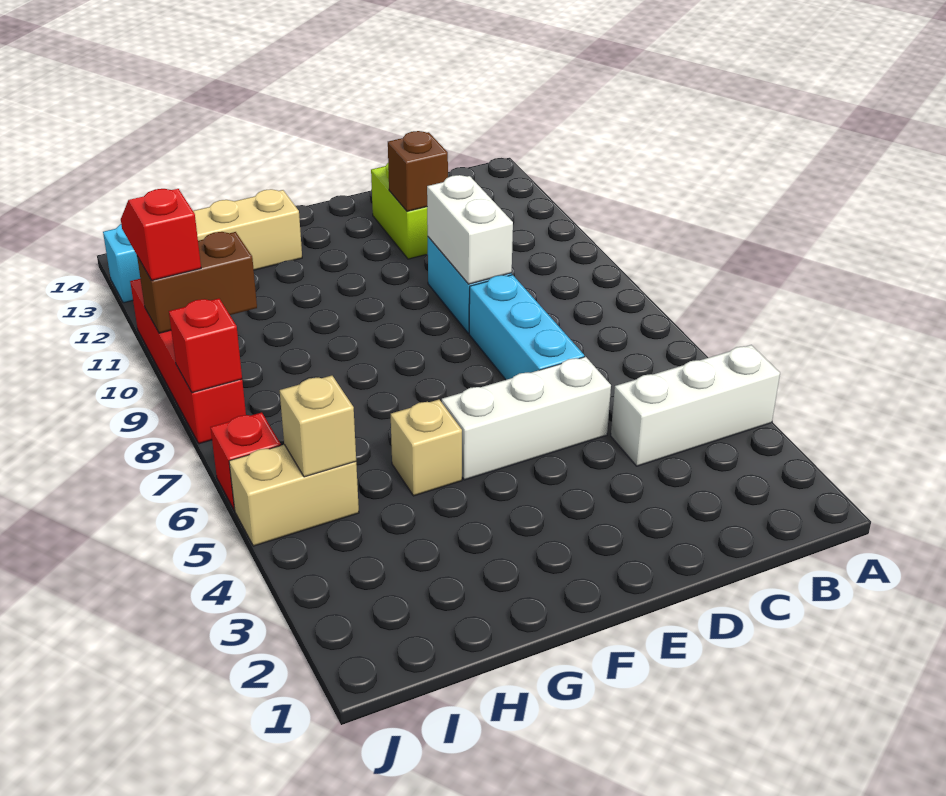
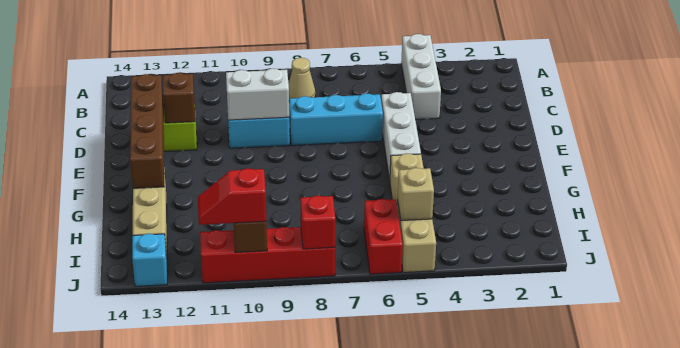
none -> tan 1x1 cone [289,58,315,99]
none -> brown 1x4 brick [130,74,164,188]
red 1x1 brick [211,412,281,510] -> red 1x2 brick [364,199,403,274]

